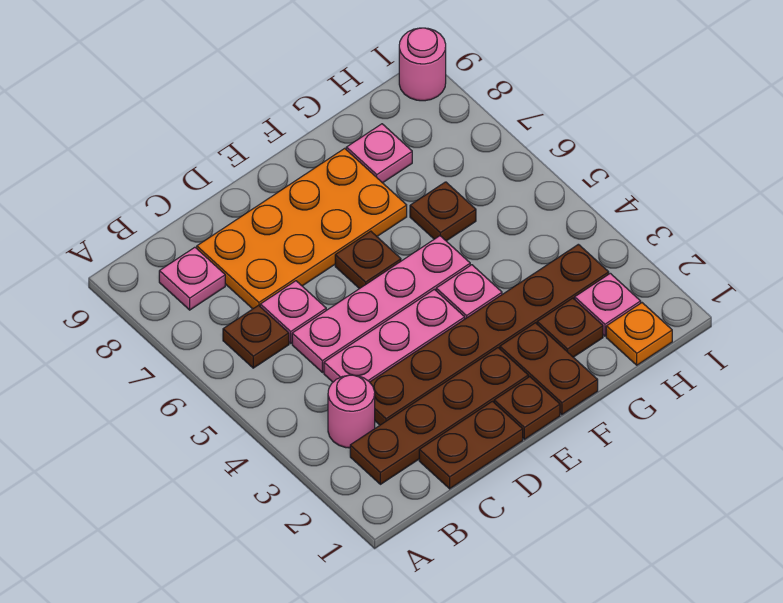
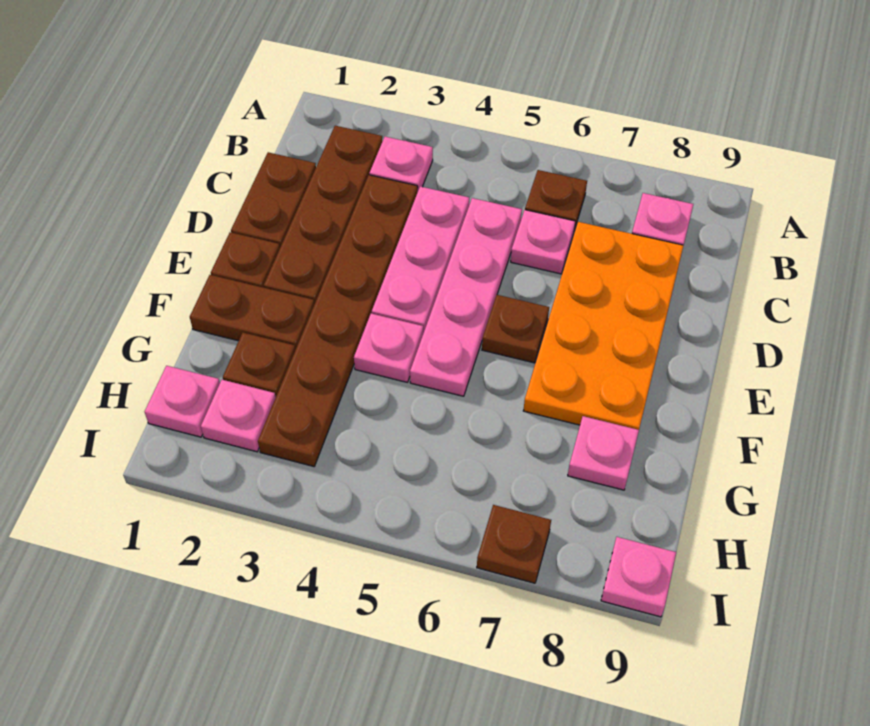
pink 1x1 round brick [328,375,375,448] -> pink 1x1 plate [369,137,433,190]
brown 1x1 plate [410,182,476,241] -> brown 1x1 plate moved to [477,505,551,583]
orange 1x1 plate [606,303,672,365] -> pink 1x1 plate [144,366,220,437]
pink 1x1 round brick [399,28,446,101] -> pink 1x1 plate [601,537,676,617]

